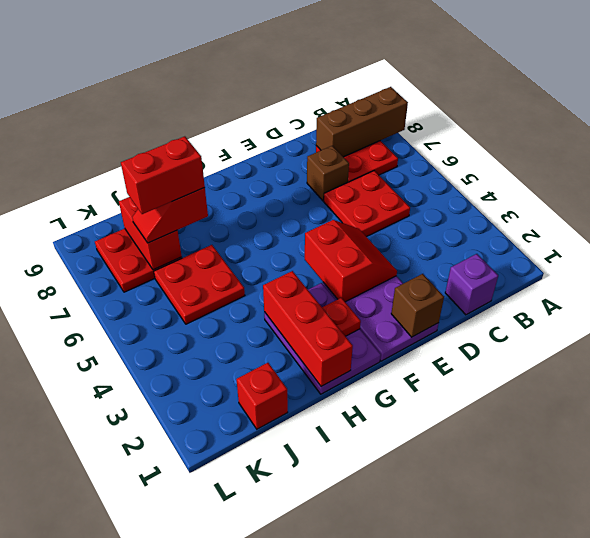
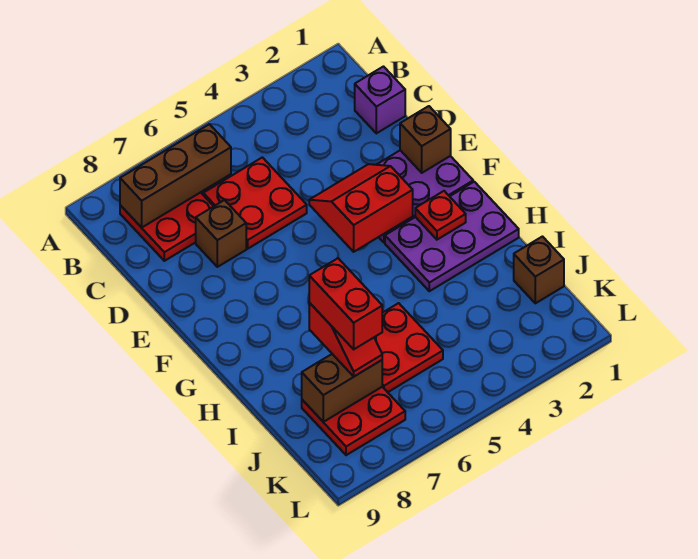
brown 1x3 brick [316,87,408,157] -> brown 1x3 brick turned to [120,124,231,228]
red 1x3 brick [263,271,353,386] -> none
red 1x1 brick [237,363,288,429] -> brown 1x1 brick [514,237,564,303]
red 1x2 brick [119,197,182,270] -> brown 1x2 brick [302,354,382,422]

